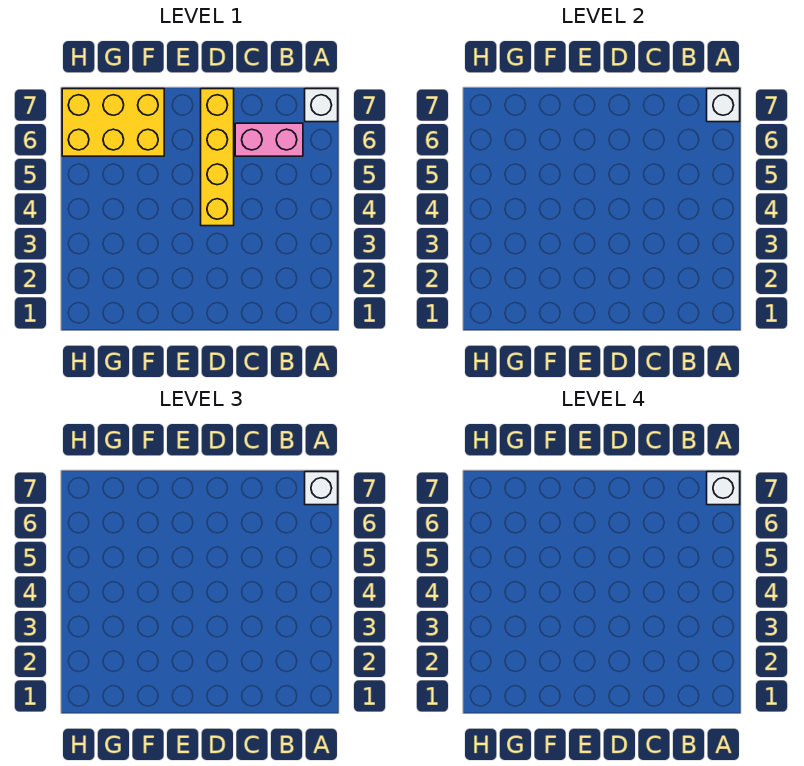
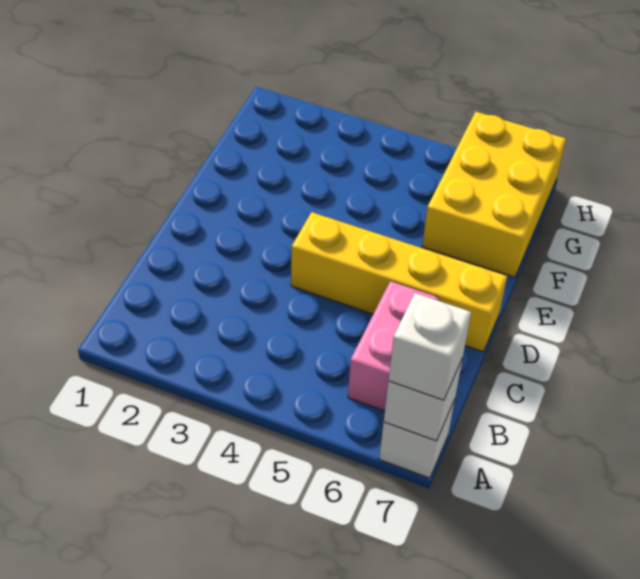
white 1x1 brick [707,472,740,505] -> none

